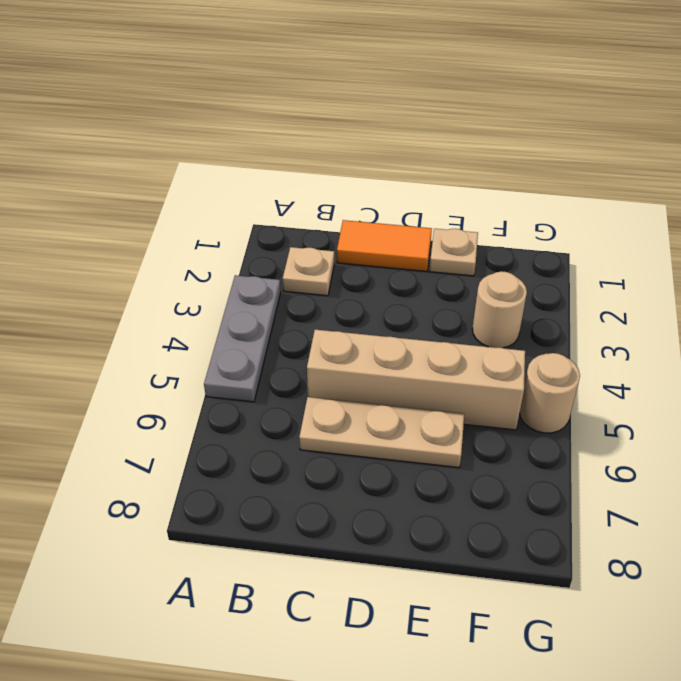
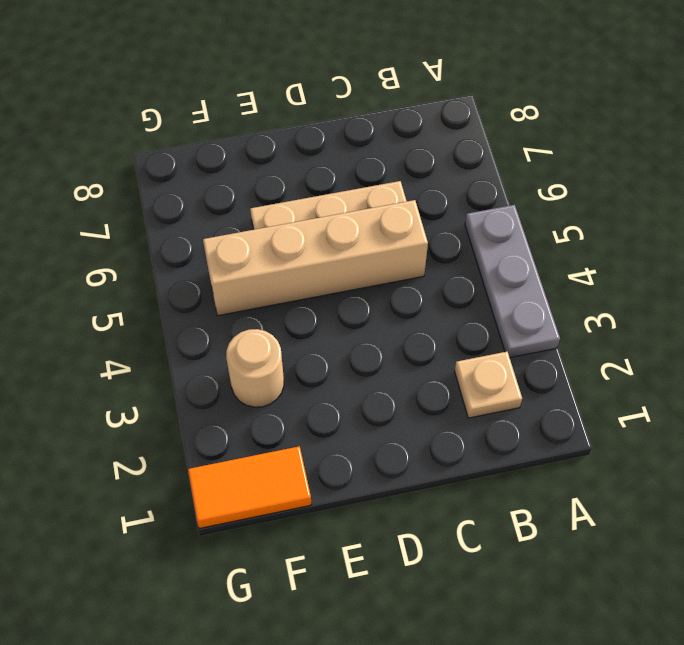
orange 1x2 tile [337,220,432,272] -> orange 1x2 tile moved to [188,446,311,529]
tan 1x1 plate [429,229,478,276] -> none
tan 1x1 round brick [520,353,580,433] -> none

